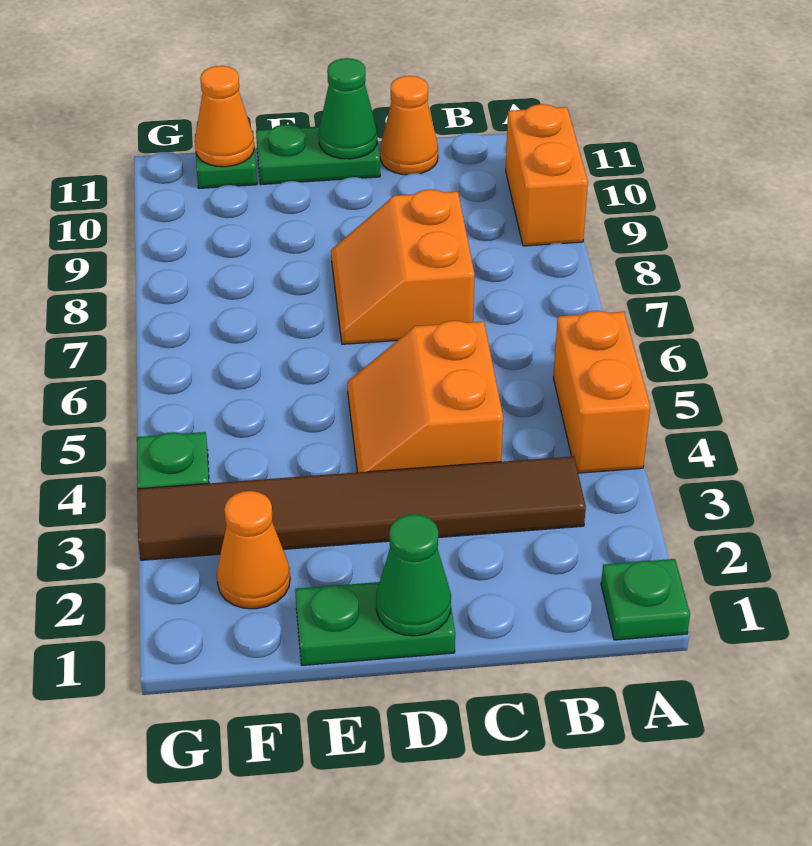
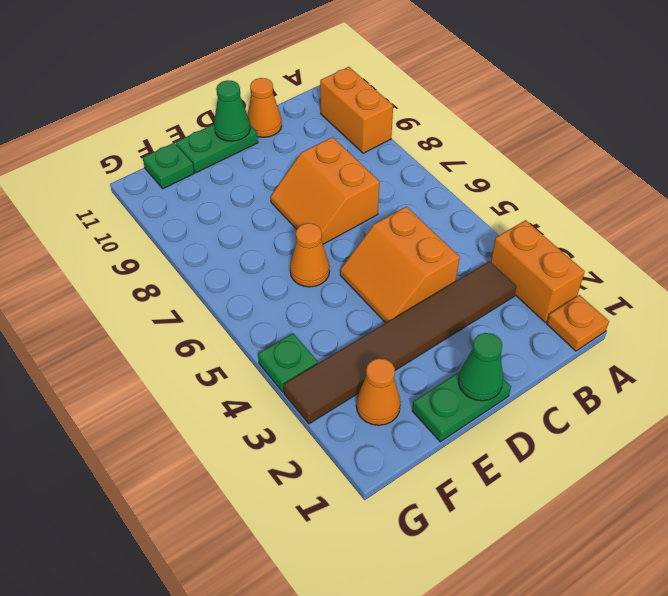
green 1x1 plate [601,559,690,640] -> orange 1x1 plate [547,295,609,351]
orange 1x2 brick [553,311,650,473] -> orange 1x2 brick moved to [491,220,585,322]
orange 1x1 cone [195,66,254,167] -> orange 1x1 cone moved to [290,223,330,287]

